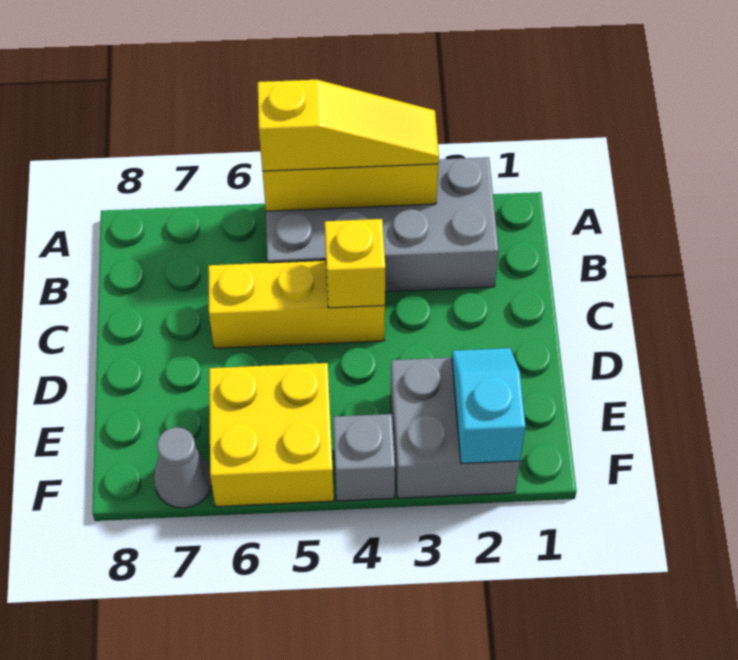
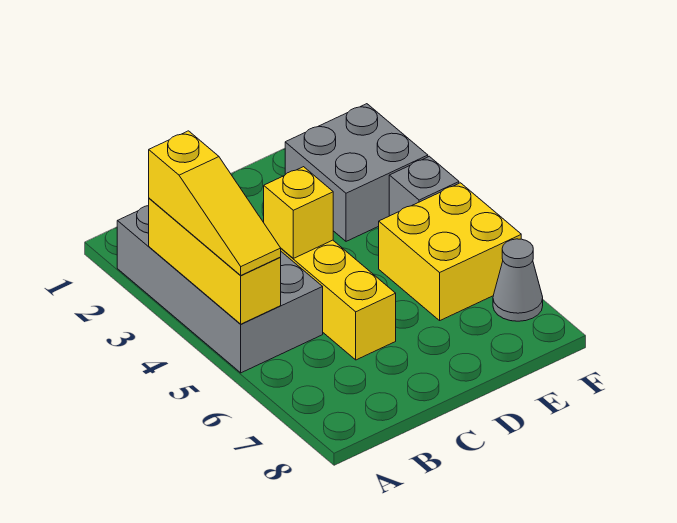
yellow 1x3 slope [258,80,439,171] -> yellow 1x3 slope turned to [149,131,281,275]
cyan 1x2 slope [452,348,526,464] -> none

